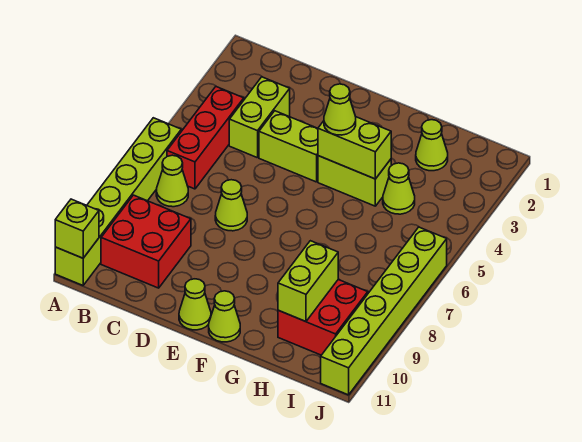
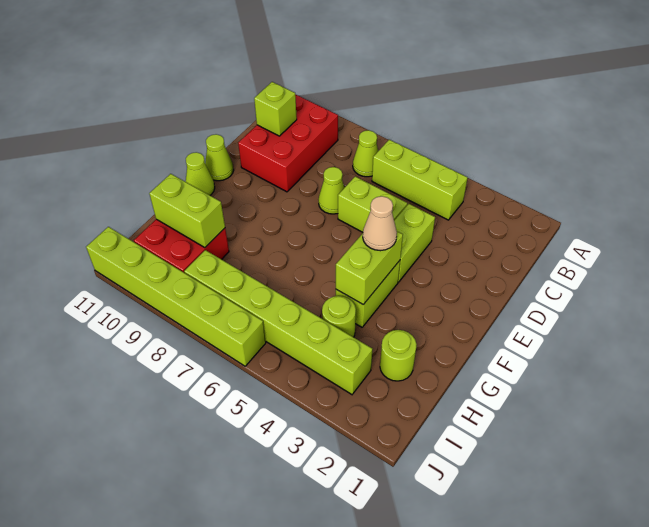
lime 1x6 brick [55,118,181,285] -> lime 1x6 brick moved to [184,250,372,394]
lime 1x1 brick [55,199,99,258] -> lime 1x1 brick moved to [254,82,297,136]
red 1x3 brick [167,87,244,189] -> lime 1x3 brick [372,140,468,220]
red 2x2 brick [101,195,191,288] -> red 2x3 brick [238,94,338,192]
lime 1x2 brick [229,77,290,158] -> lime 1x2 brick moved to [338,176,407,232]
lime 1x1 cone [324,84,356,135] -> tan 1x1 cone [363,196,397,251]
lime 1x1 cone [416,120,448,171] -> lime 1x1 round brick [380,330,417,381]
lime 1x1 cone [383,163,415,214] -> lime 1x1 round brick [322,296,356,337]

